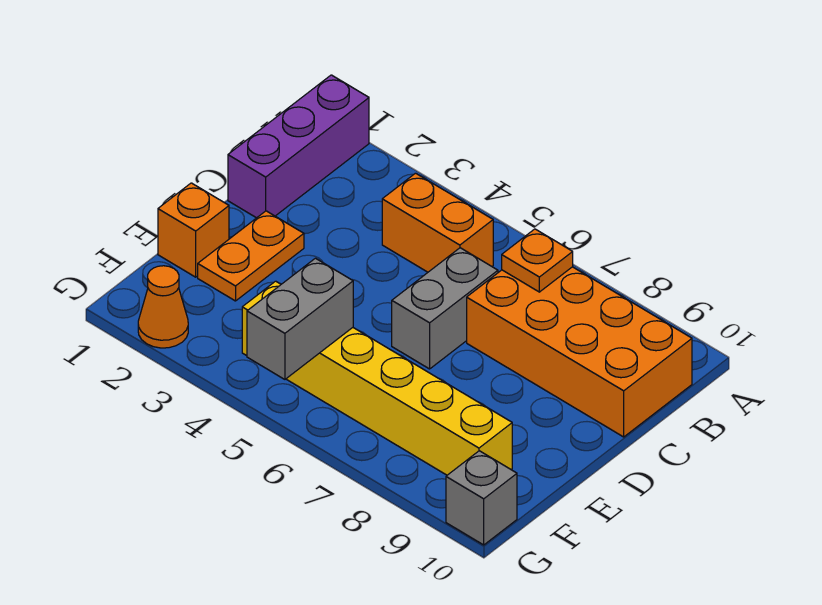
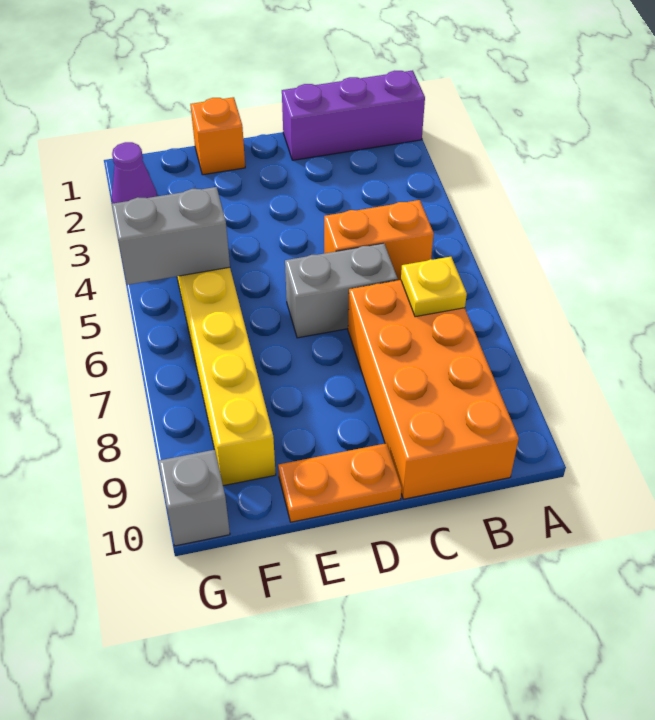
orange 1x2 brick [382,173,493,272] -> orange 1x2 brick turned to [324,200,434,280]
orange 1x1 plate [502,229,573,292] -> yellow 1x1 plate [401,257,467,317]
orange 1x2 plate [198,211,304,301] -> orange 1x2 plate moved to [278,443,402,522]
orange 1x1 cone [138,266,188,348] -> purple 1x1 cone [112,142,157,203]

